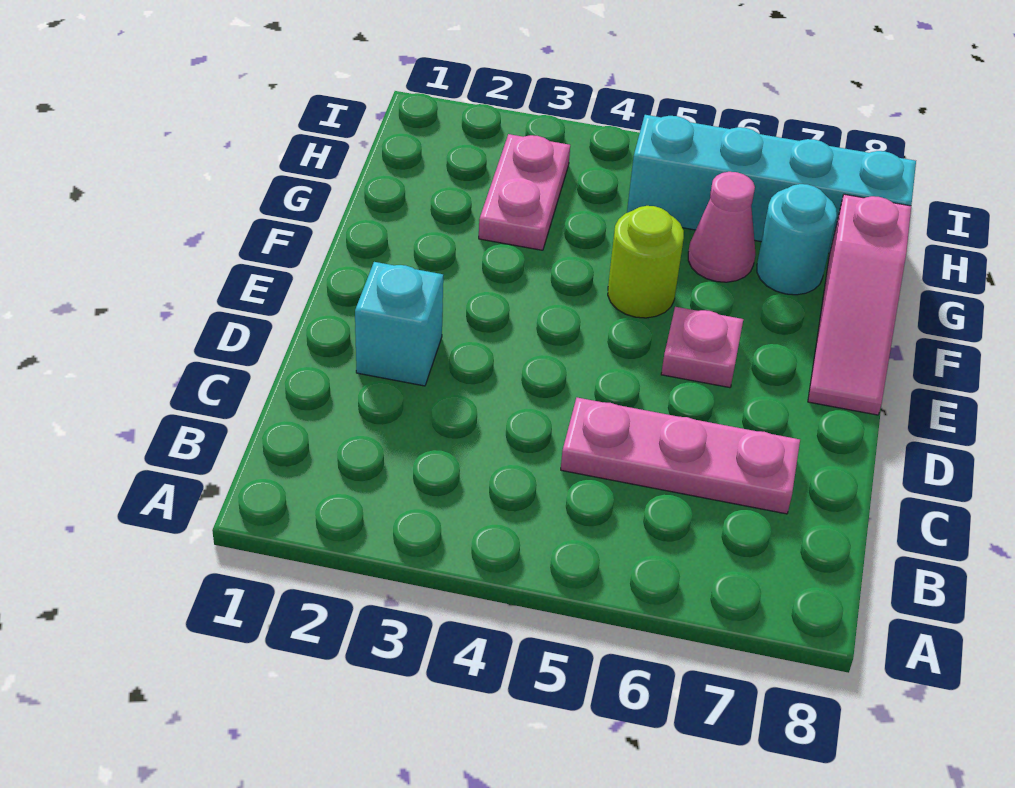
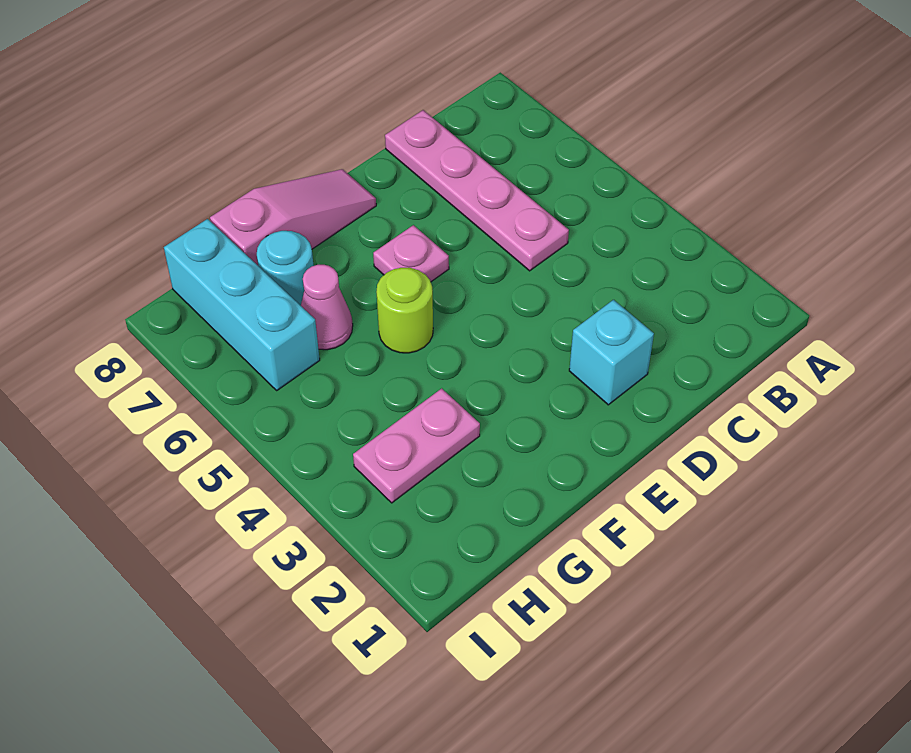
pink 1x3 plate [561,398,800,514] -> pink 1x4 plate [385,110,569,271]
cyan 1x4 brick [627,115,916,254] -> cyan 1x3 brick [164,219,320,390]

